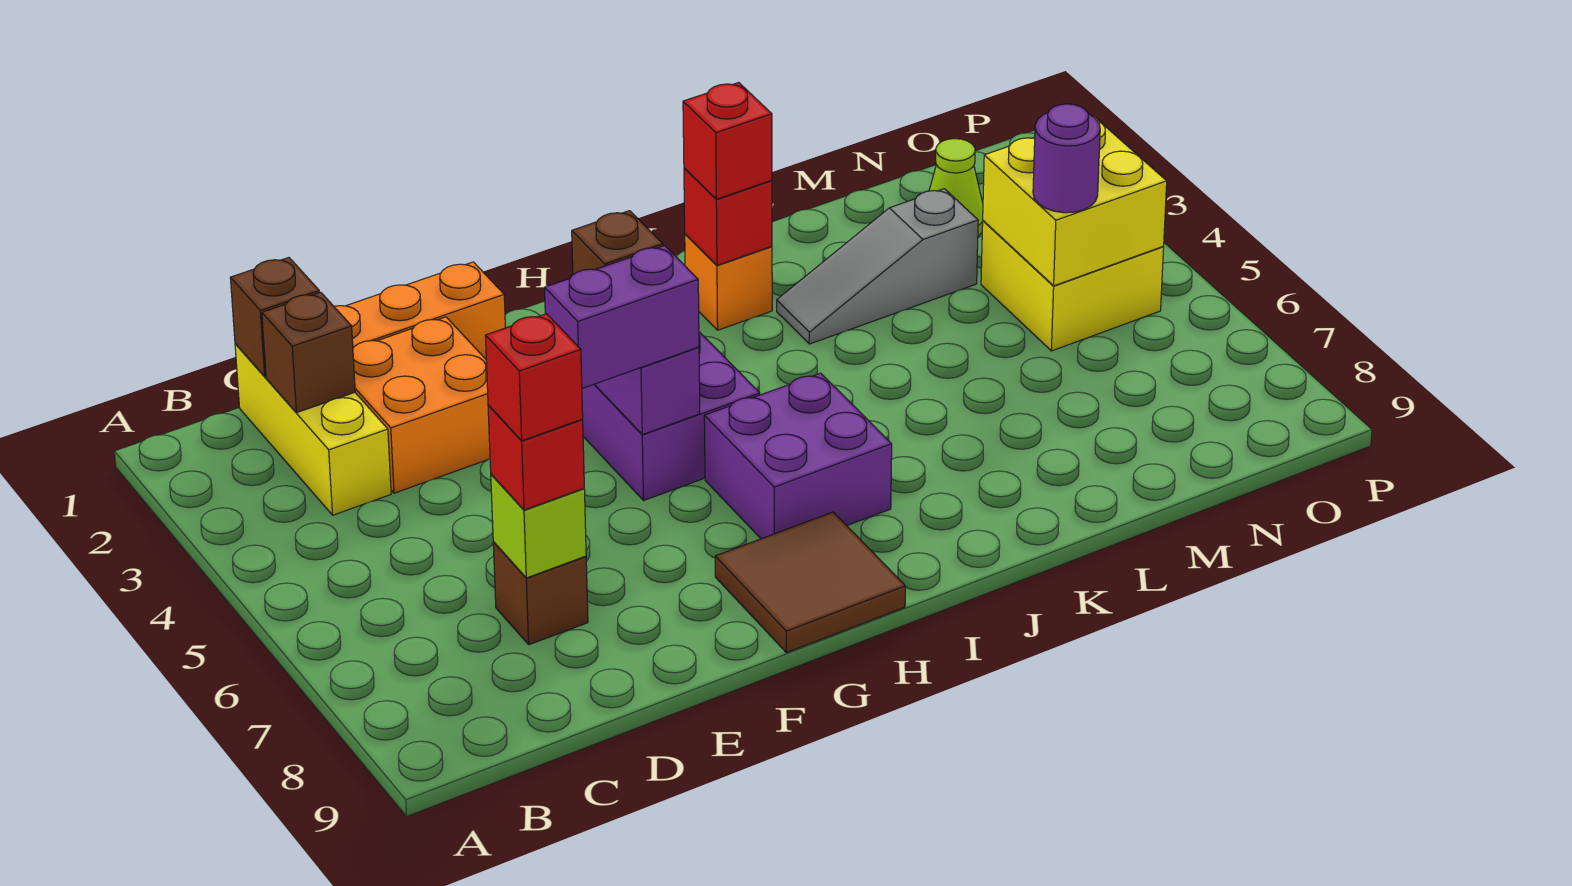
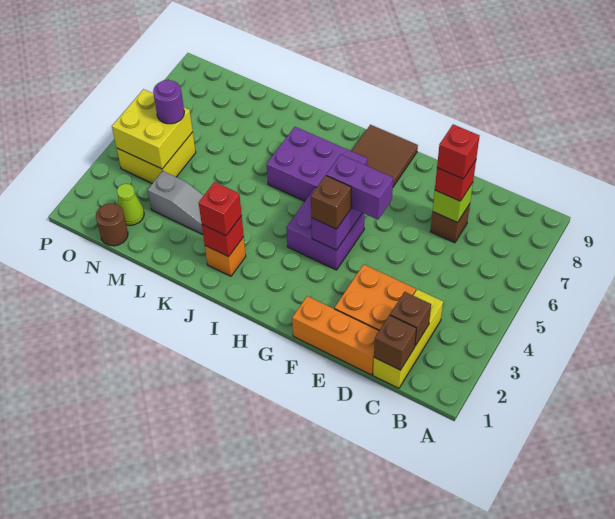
purple 2x2 brick [704,373,892,539] -> purple 2x3 brick [267,127,367,201]
none -> brown 1x1 round brick [96,204,128,246]

